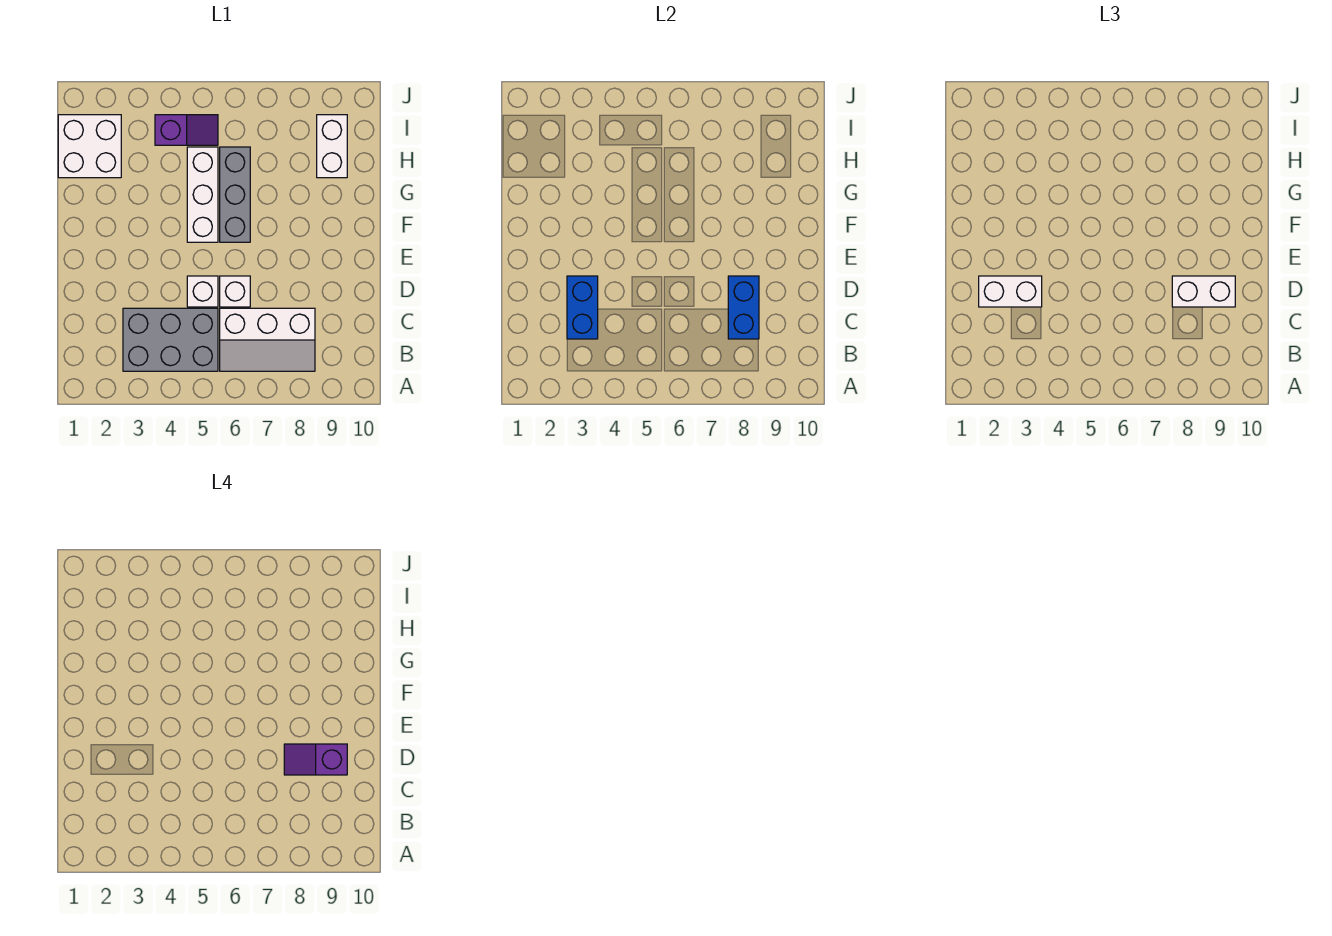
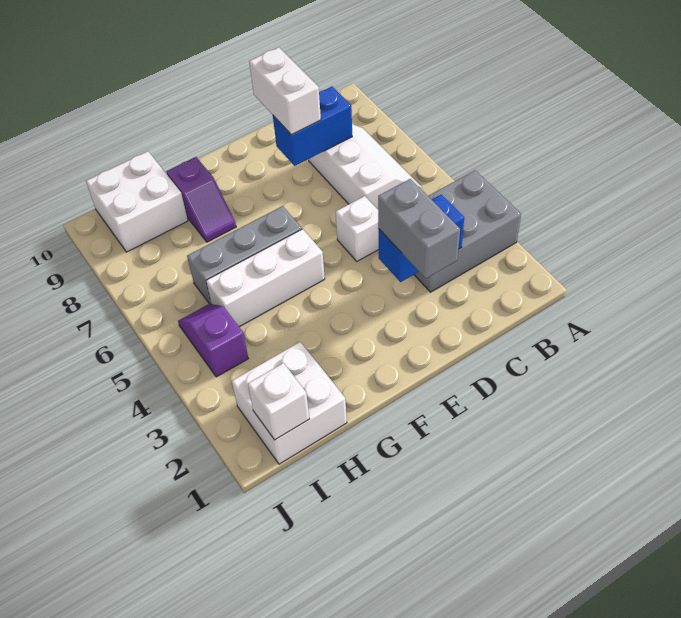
grey 2x3 brick [123,308,218,371] -> grey 2x3 brick turned to [414,170,521,292]
white 1x2 brick [979,276,1042,307] -> grey 1x2 brick [378,179,460,278]
white 1x1 brick [220,276,250,307] -> white 1x1 brick moved to [248,363,309,440]
purple 1x2 slope [284,744,347,775] -> purple 1x2 slope moved to [166,157,236,242]
white 1x2 brick [317,115,347,178] -> white 2x2 brick [86,151,188,252]

